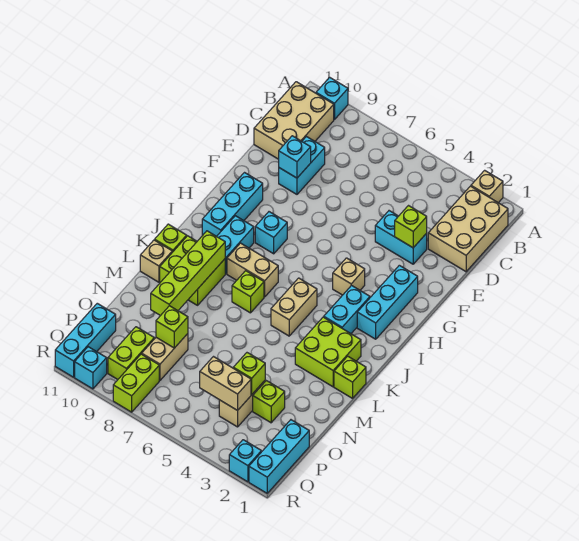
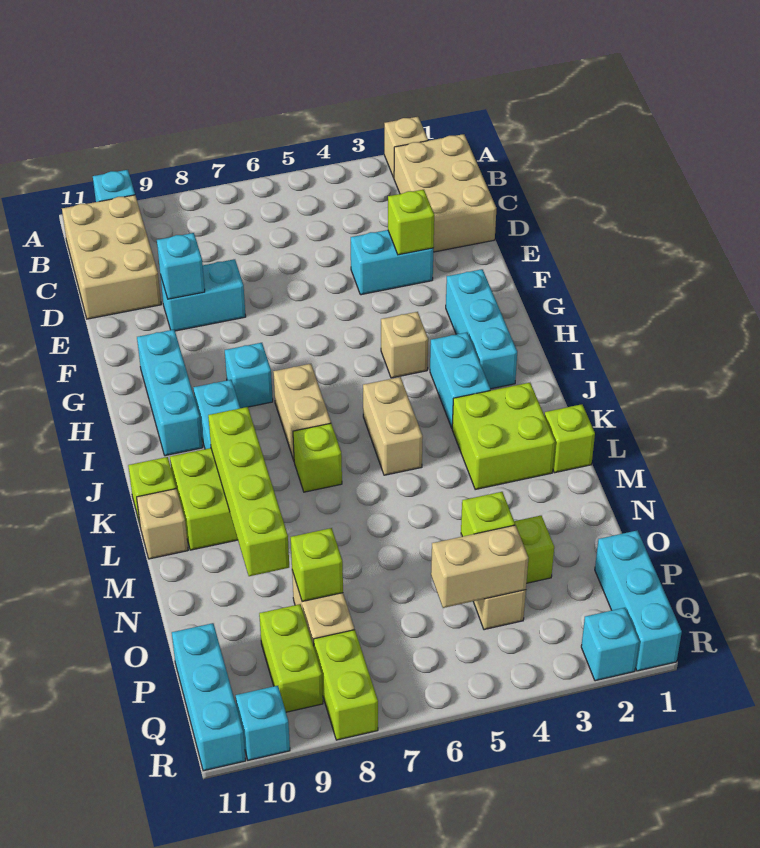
cyan 1x2 brick [279,137,325,194] -> cyan 1x2 brick turned to [160,259,246,331]
tan 1x2 brick [227,243,278,297] -> tan 1x2 brick turned to [273,364,331,460]

